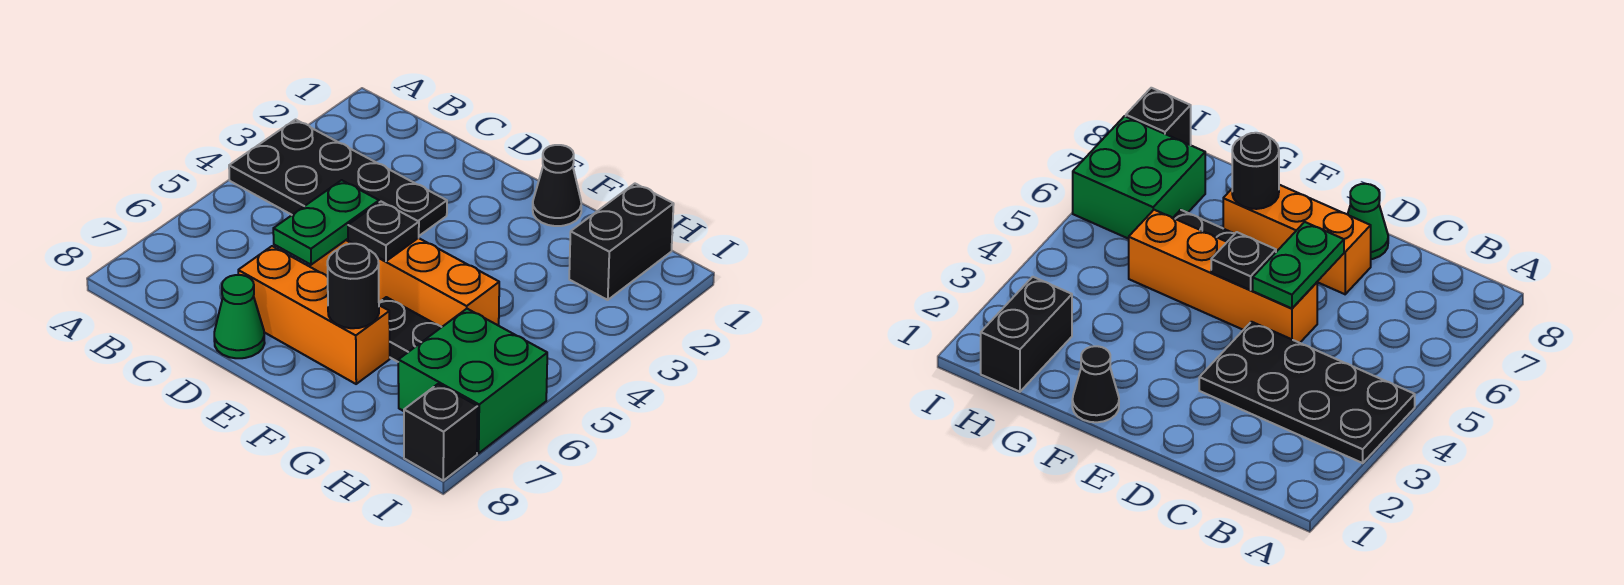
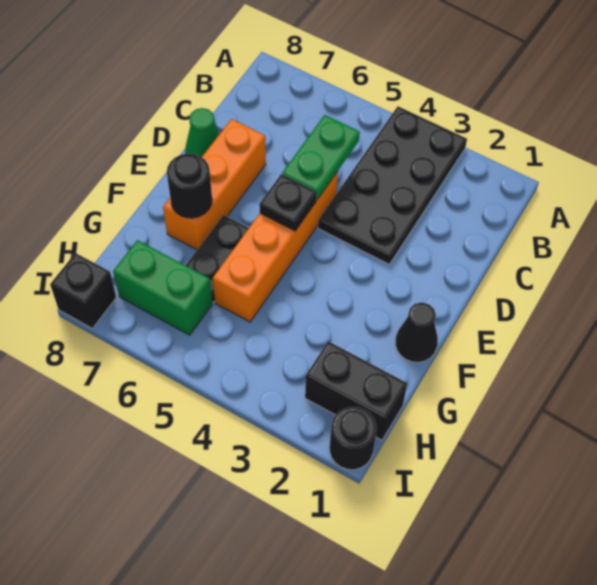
green 1x2 plate [273,180,379,265] -> green 1x2 plate turned to [282,115,360,200]
green 2x2 brick [398,309,547,453] -> green 1x2 brick [113,240,212,335]
none -> black 1x1 round brick [330,407,377,470]

